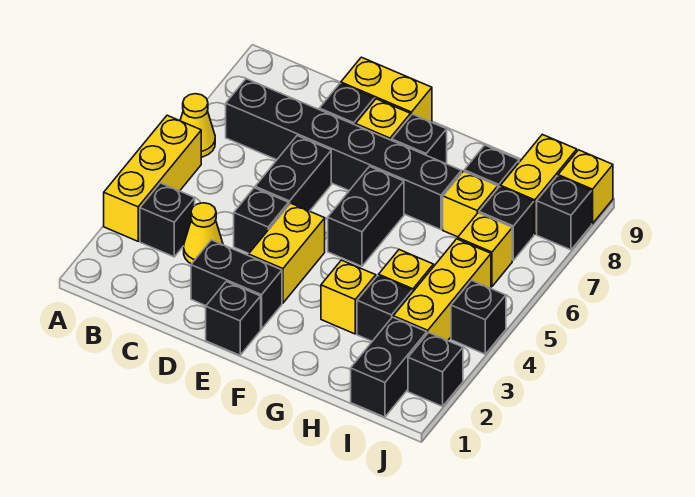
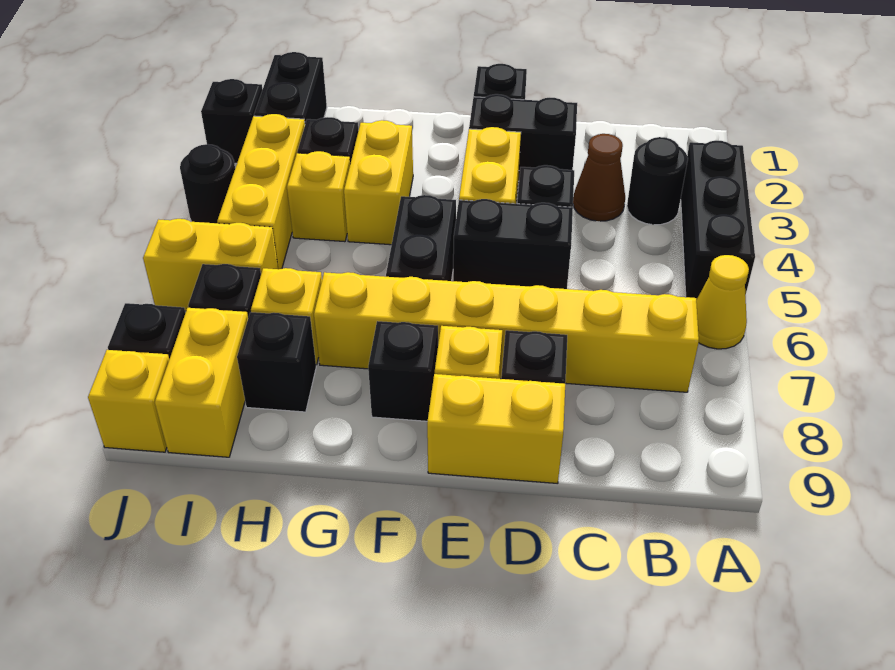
yellow 1x3 brick [104,115,201,241] -> black 1x3 brick [681,141,755,300]
black 1x1 brick [140,183,195,257] -> black 1x1 round brick [627,137,688,225]
black 1x6 brick [226,79,461,230] -> yellow 1x6 brick [314,272,699,392]
yellow 1x1 cone [184,203,223,264] -> brown 1x1 cone [573,134,625,221]
black 1x2 brick [255,136,331,211] -> black 1x2 brick turned to [453,199,573,289]
yellow 1x1 brick [321,260,376,334] -> yellow 1x2 brick [344,120,413,245]
yellow 1x1 brick [458,213,512,287] -> yellow 1x2 brick [143,219,278,311]
black 1x1 brick [451,280,506,354] -> black 1x1 round brick [180,144,235,223]

